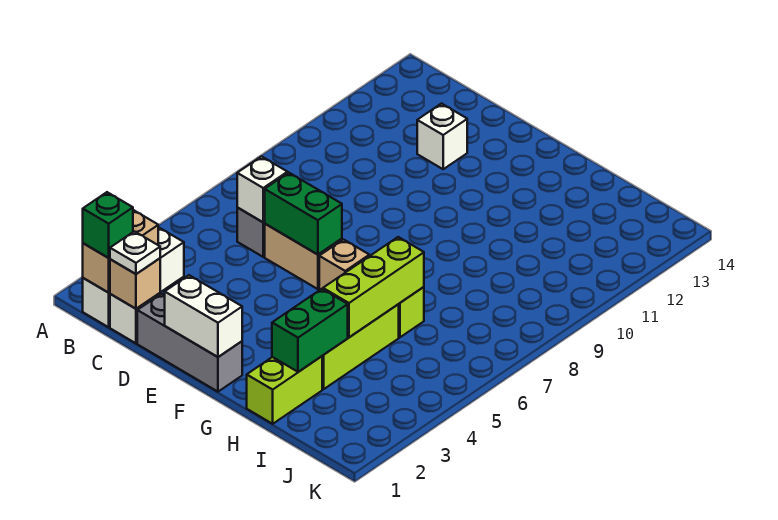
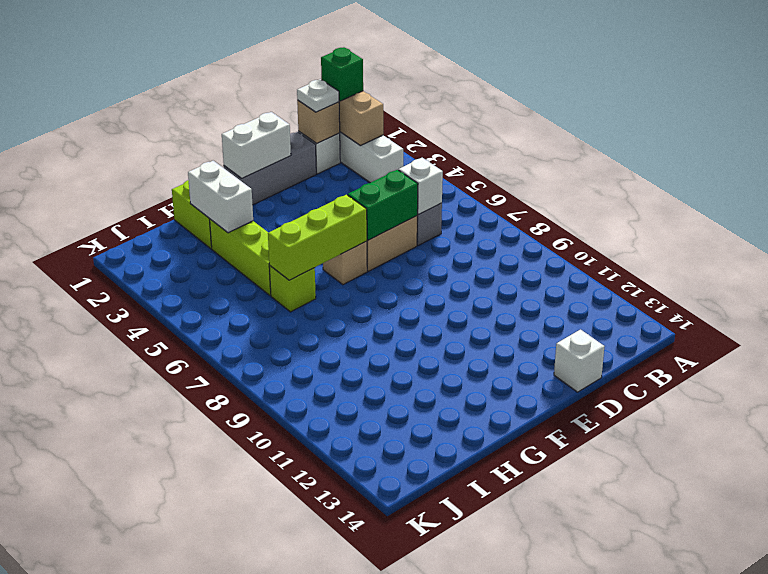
white 1x1 brick [417,104,467,169] -> white 1x1 brick moved to [554,330,605,392]
green 1x2 brick [272,289,348,372] -> white 1x2 brick [188,161,253,233]
lime 1x3 brick [323,237,424,337] -> lime 1x3 brick turned to [268,195,367,280]

